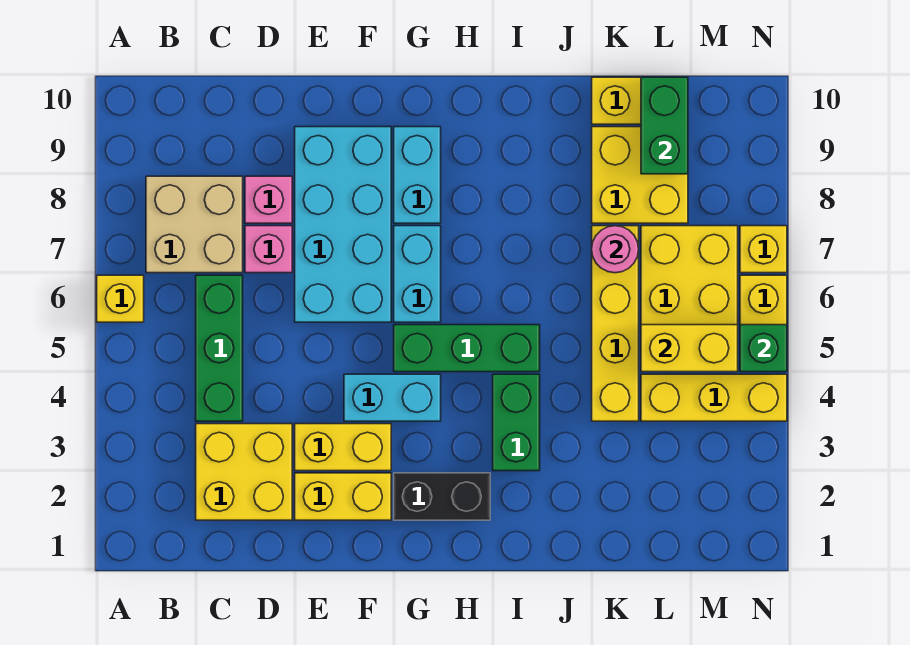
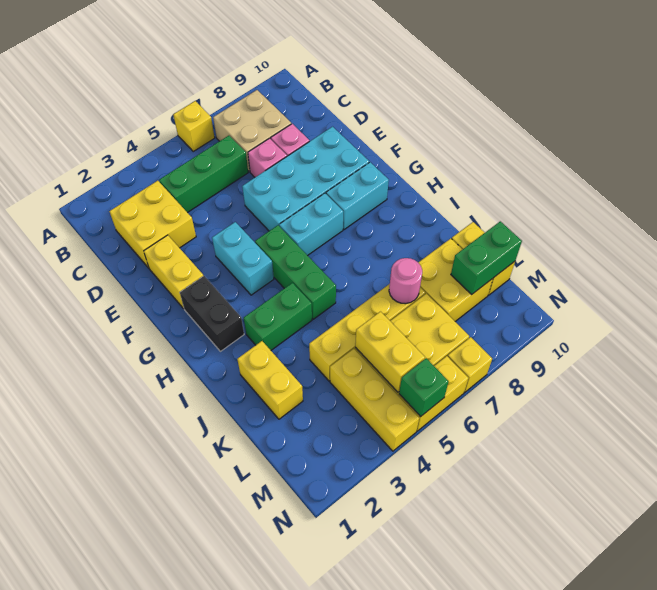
yellow 1x2 brick [295,424,391,471] -> yellow 1x2 brick moved to [237,341,303,419]

